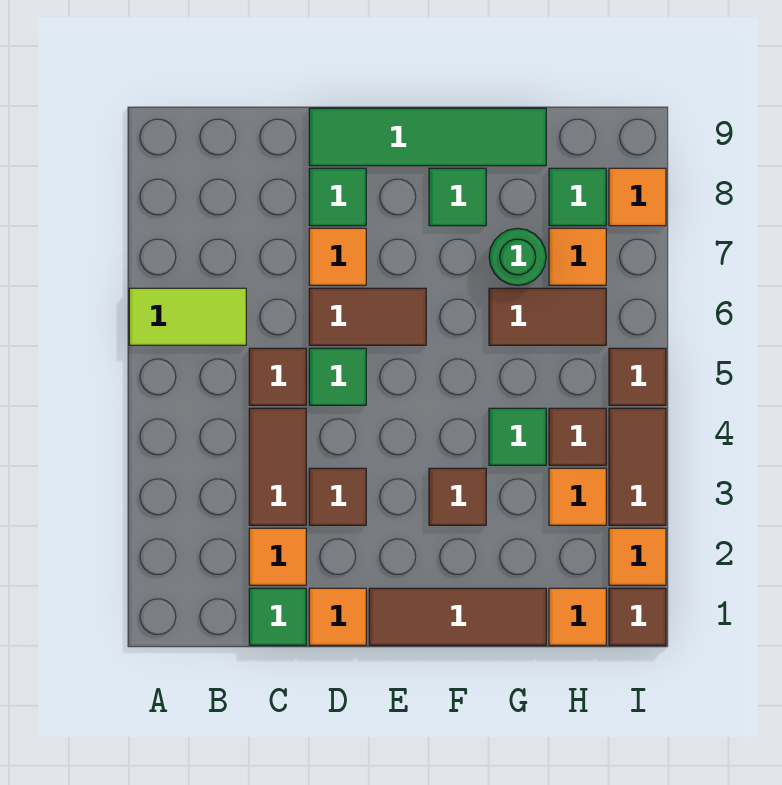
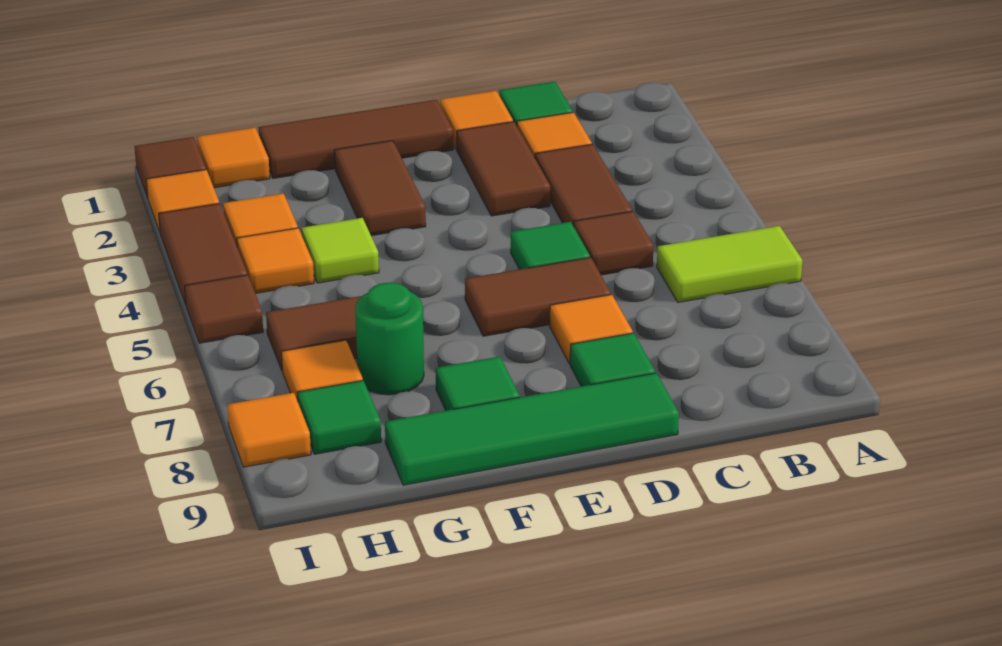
brown 1x1 tile [309,468,366,525] -> brown 1x2 tile [457,122,550,216]
brown 1x1 tile [429,468,486,525] -> brown 1x2 tile [334,141,426,236]
green 1x1 tile [489,408,546,465] -> lime 1x1 tile [302,218,379,283]
brown 1x1 tile [549,408,606,465] -> orange 1x1 tile [237,228,314,293]

